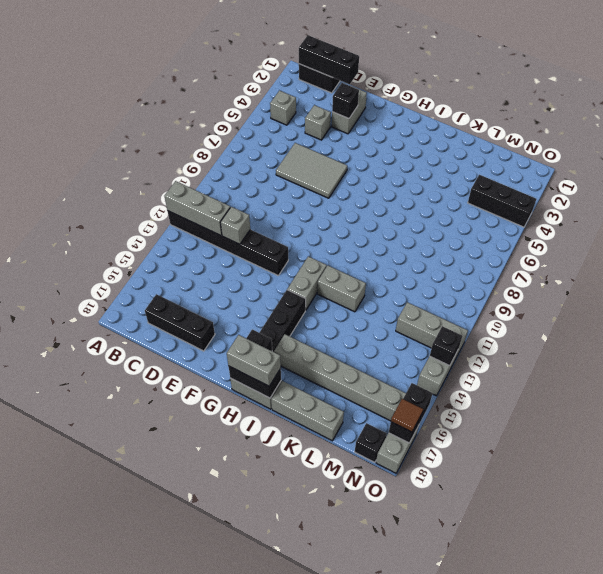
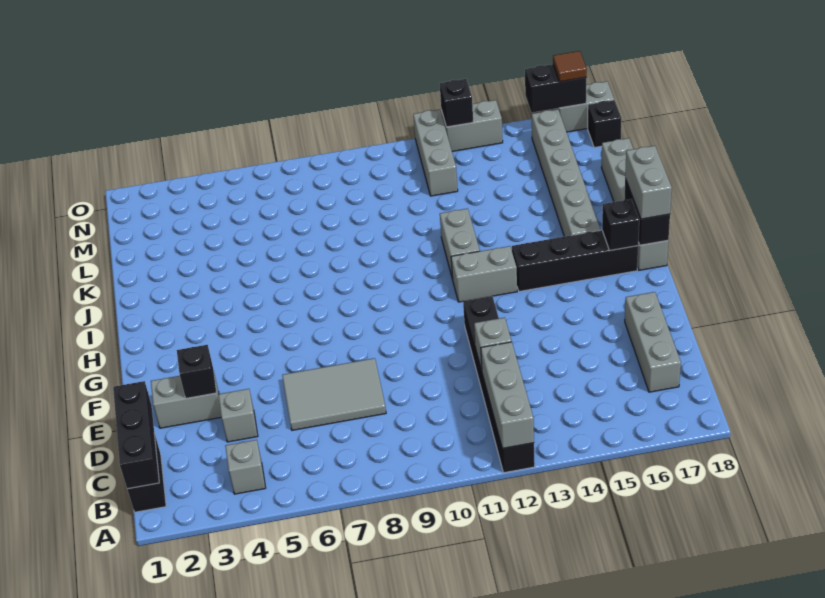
black 1x3 brick [145,294,215,351] -> grey 1x3 brick [625,292,681,392]
grey 2x3 tile [276,143,347,198] -> grey 2x3 tile turned to [282,358,386,430]
black 1x3 brick [468,175,536,227] -> none

